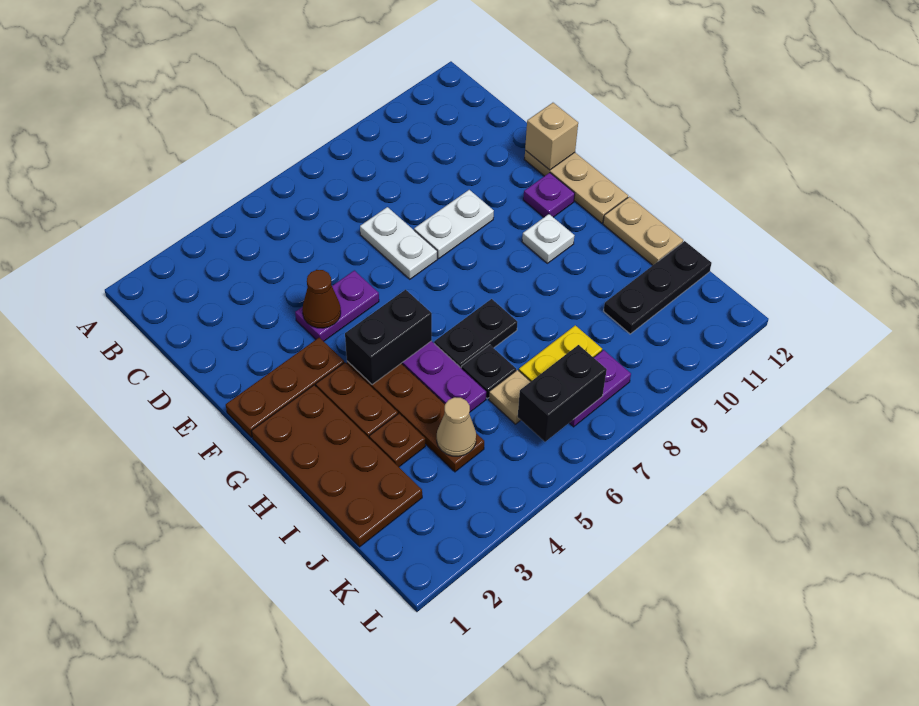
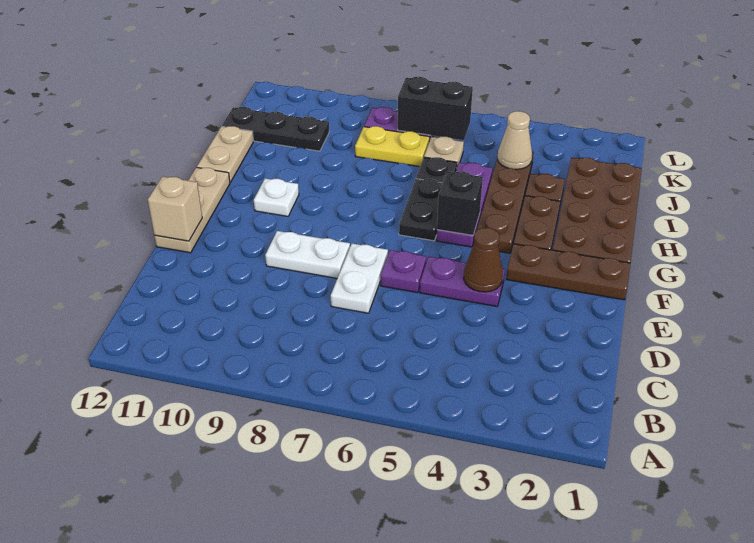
purple 1x1 plate [523,173,575,217] -> purple 1x1 plate moved to [381,250,426,293]
black 1x2 brick [345,290,432,385] -> black 1x1 brick [437,171,483,235]
black 1x2 plate [434,299,517,368] -> black 1x2 plate turned to [399,179,442,241]

